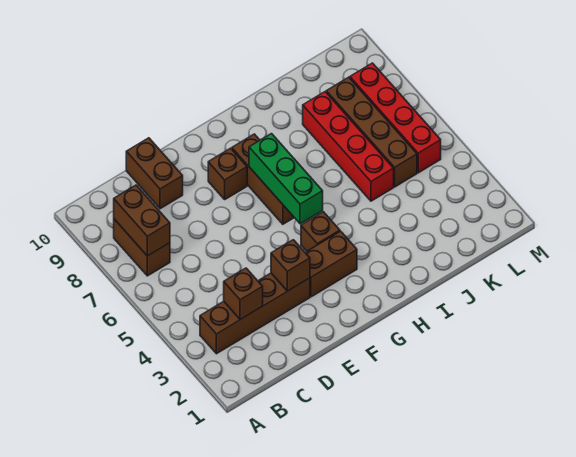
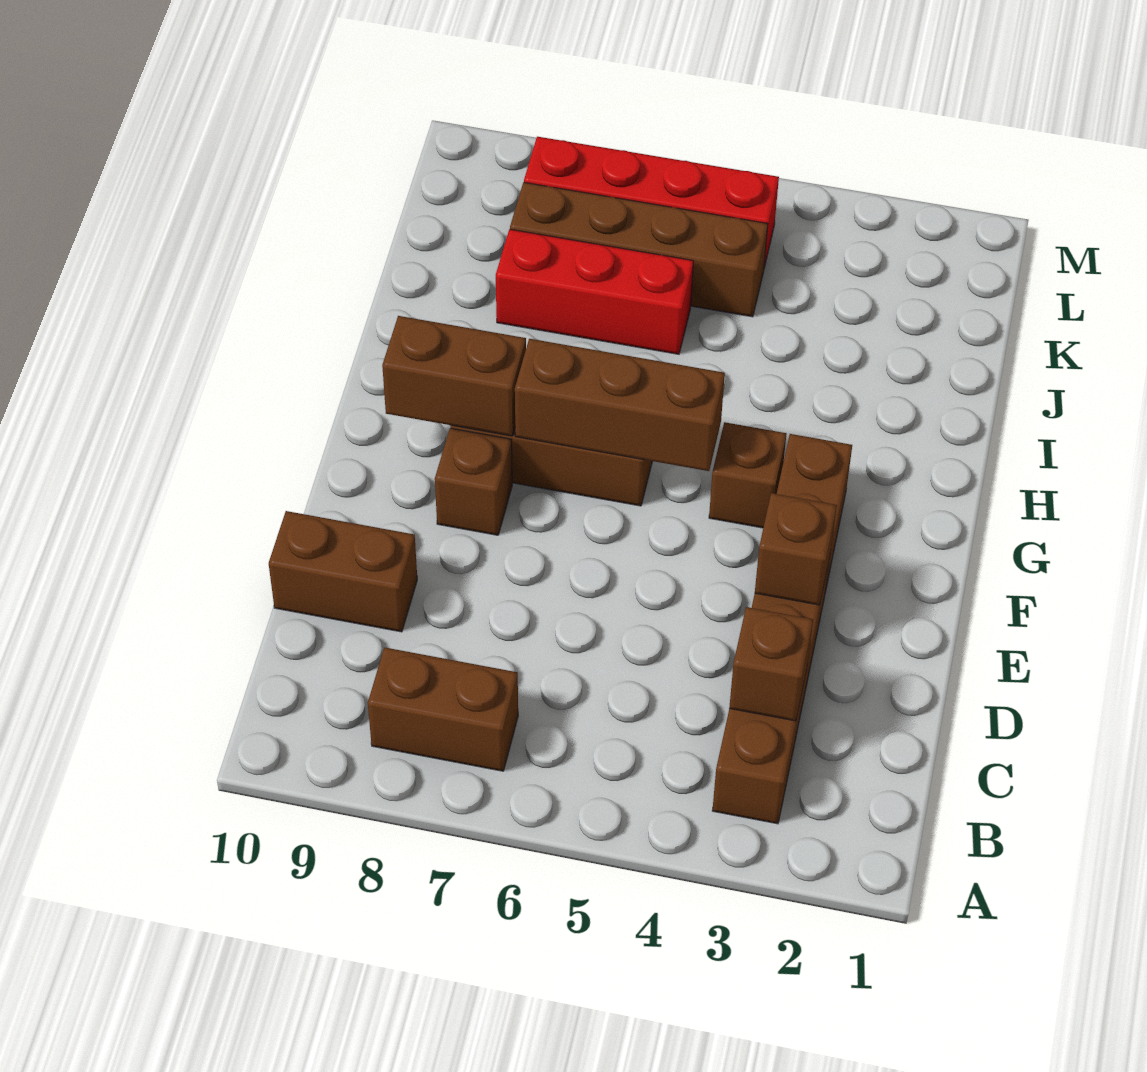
brown 1x2 brick [114,185,170,256] -> brown 1x2 brick moved to [382,316,526,436]
green 1x3 brick [249,134,323,224] -> brown 1x3 brick [515,339,725,471]
red 1x4 brick [303,92,394,201] -> red 1x3 brick [496,229,693,354]

